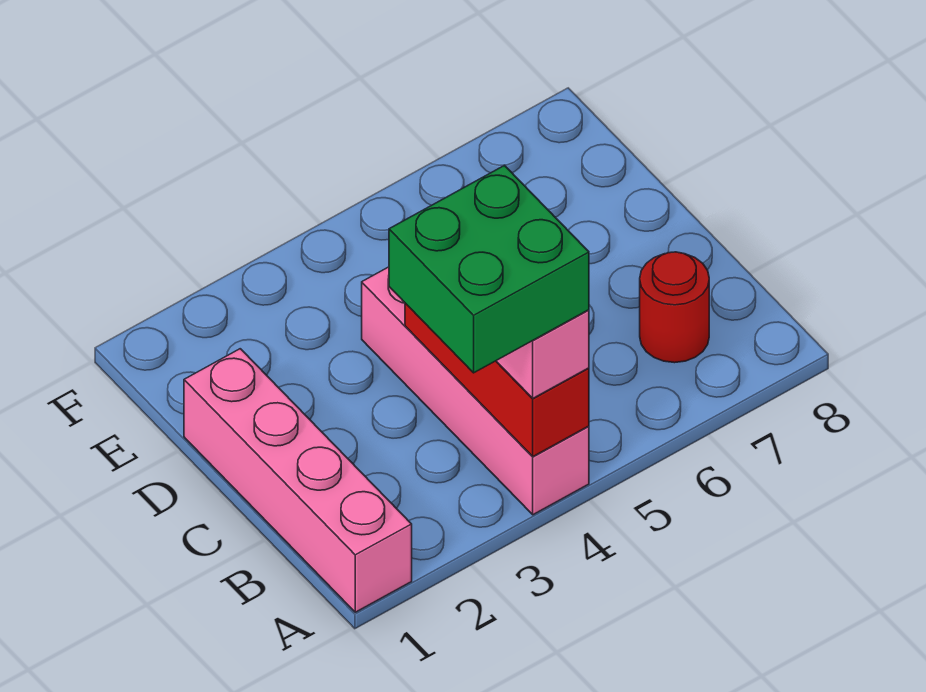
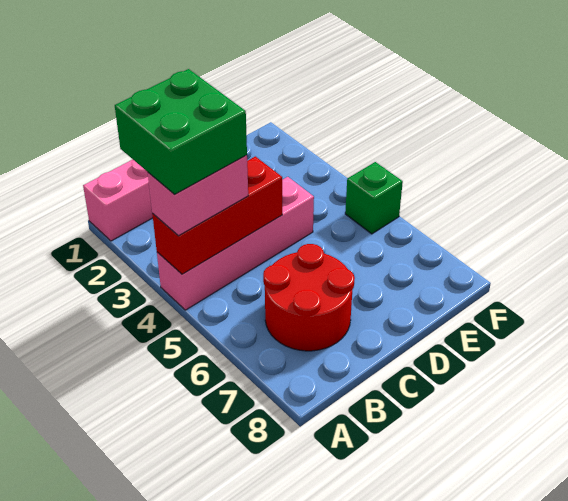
red 1x1 round brick [640,252,709,363] -> red 2x2 round brick [263,244,355,351]
none -> green 1x1 brick [345,162,403,234]

